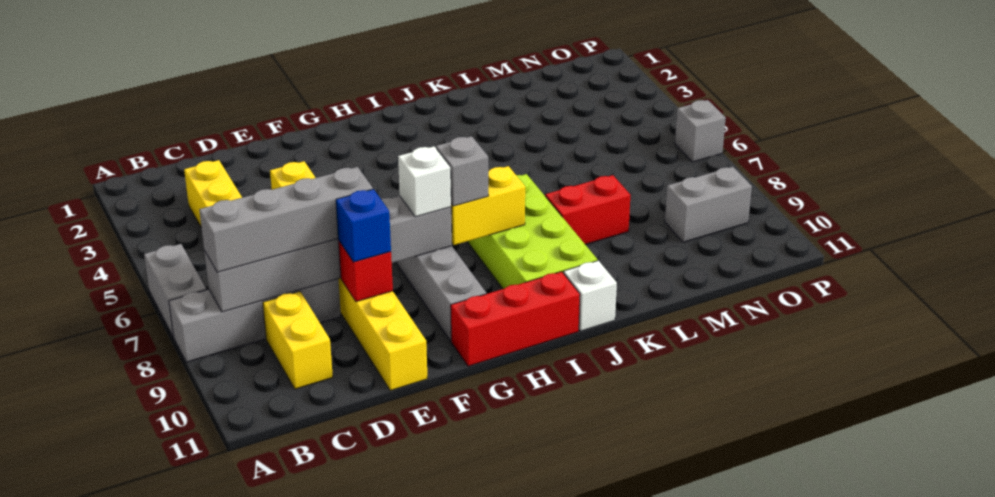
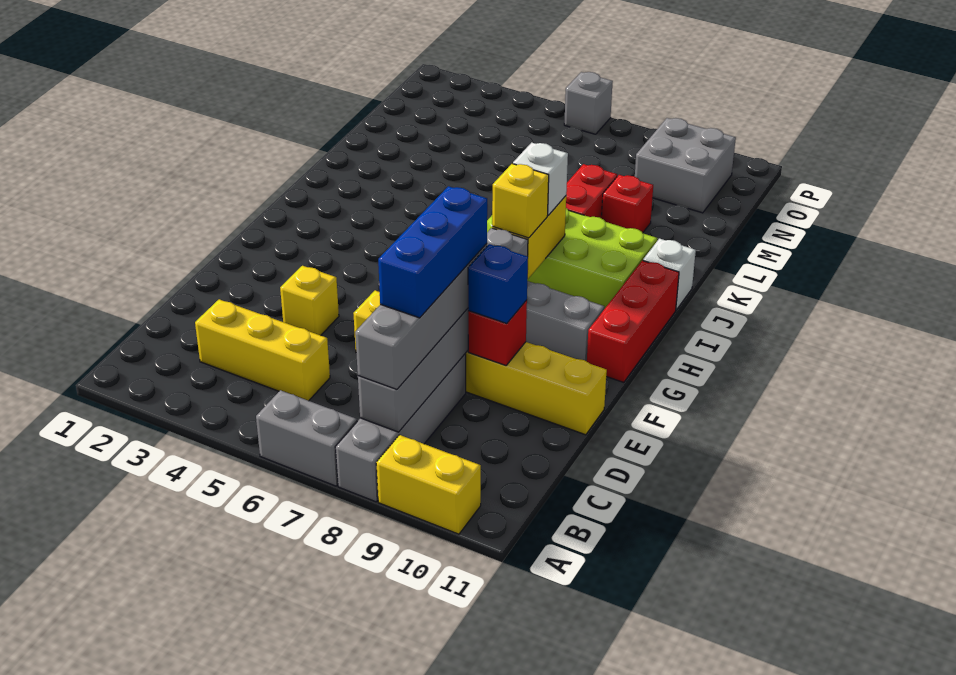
none -> blue 1x3 brick [378,186,487,318]
yellow 1x2 brick [263,291,333,389] -> yellow 1x2 brick moved to [376,435,481,534]
white 1x1 brick [398,146,451,217] -> white 1x1 brick moved to [513,143,568,215]
grey 1x1 brick [436,136,488,206] -> yellow 1x1 brick [492,164,549,238]
none -> red 1x1 brick [602,175,653,232]
grey 1x2 brick [665,167,752,242] -> grey 2x2 brick [635,118,736,213]

